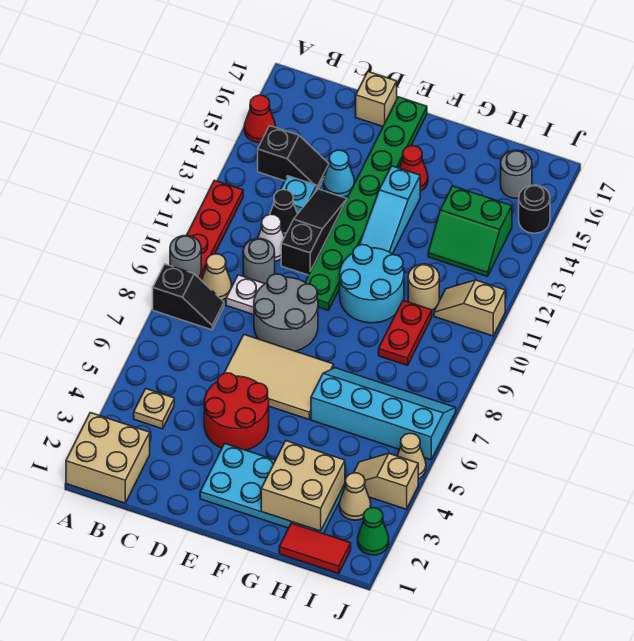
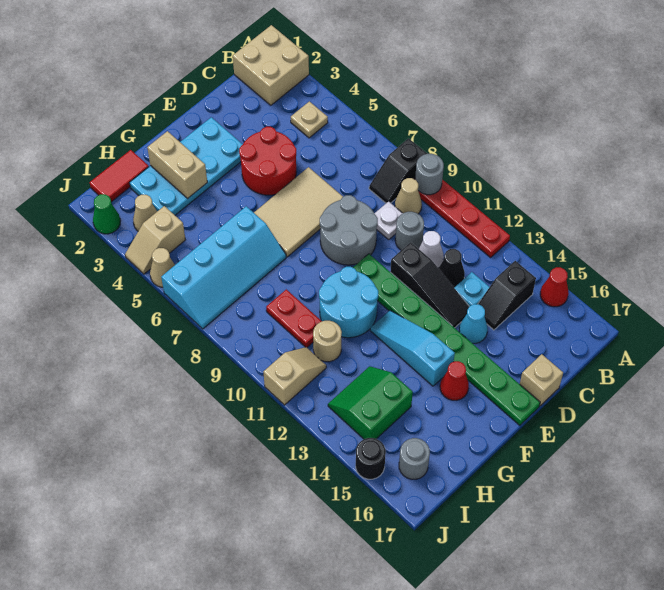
tan 2x2 brick [261,441,345,531] -> tan 1x2 brick [147,131,207,198]
tan 1x2 slope [354,453,418,509] -> tan 1x2 slope turned to [125,206,185,274]

